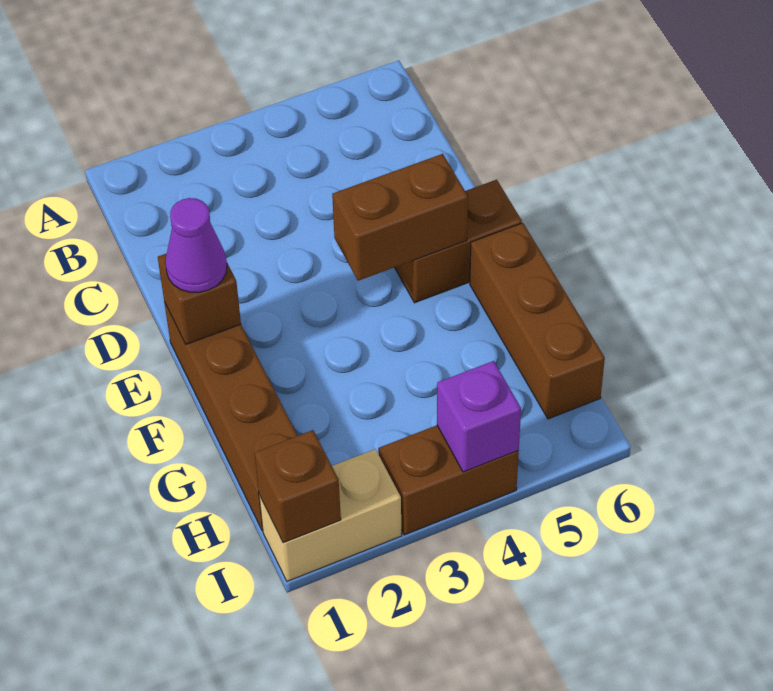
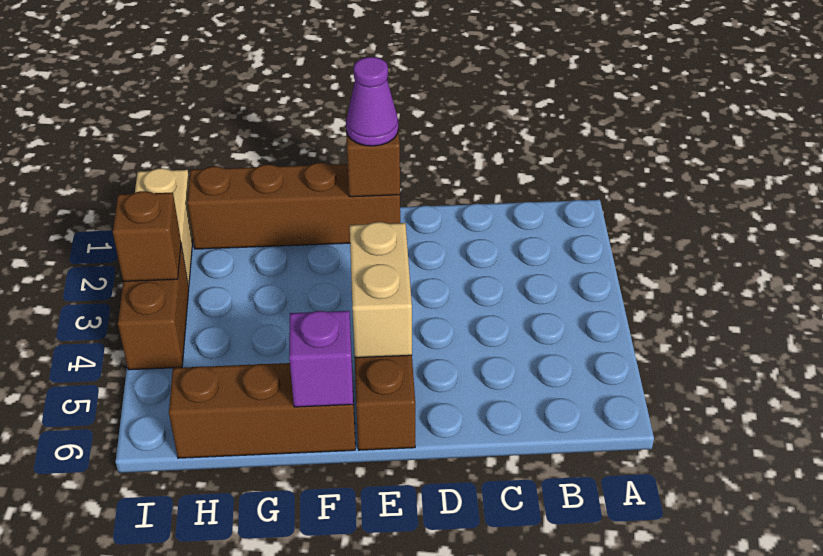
brown 1x2 brick [332,154,468,281] -> tan 1x2 brick [350,222,412,358]
brown 1x1 brick [255,430,341,543] -> brown 1x1 brick moved to [113,191,181,281]
purple 1x1 brick [437,361,521,472] -> purple 1x1 brick moved to [289,311,353,407]

